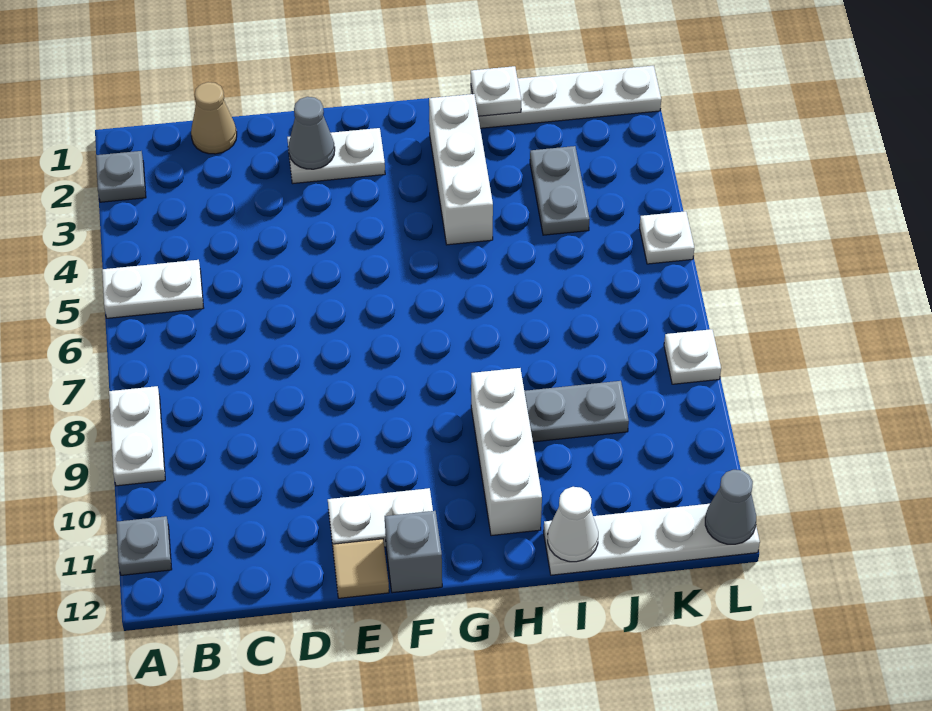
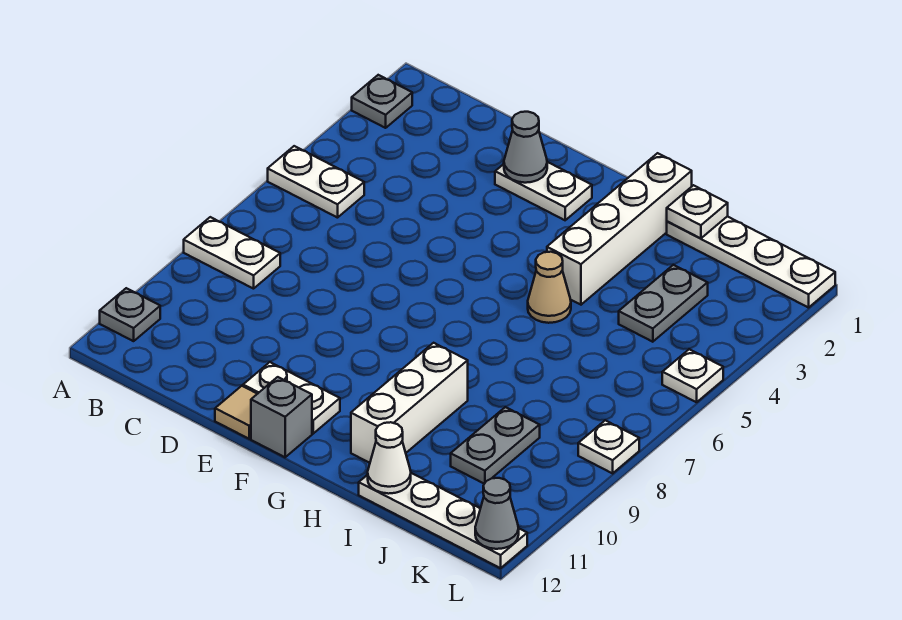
white 1x2 plate [109,386,165,486] -> white 1x2 plate turned to [184,217,280,289]
tan 1x1 cone [191,82,237,154] -> tan 1x1 cone moved to [528,252,571,323]
white 1x3 brick [429,94,493,245] -> white 1x4 brick [547,153,692,305]
grey 1x2 plate [524,381,629,442] -> grey 1x2 plate turned to [451,407,540,484]

